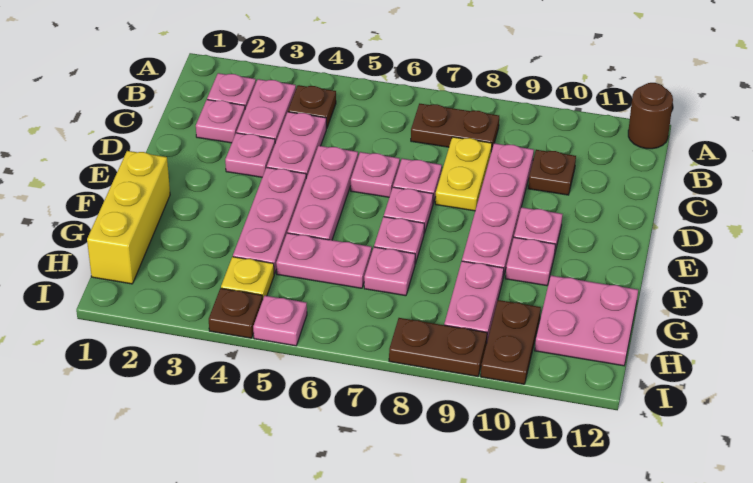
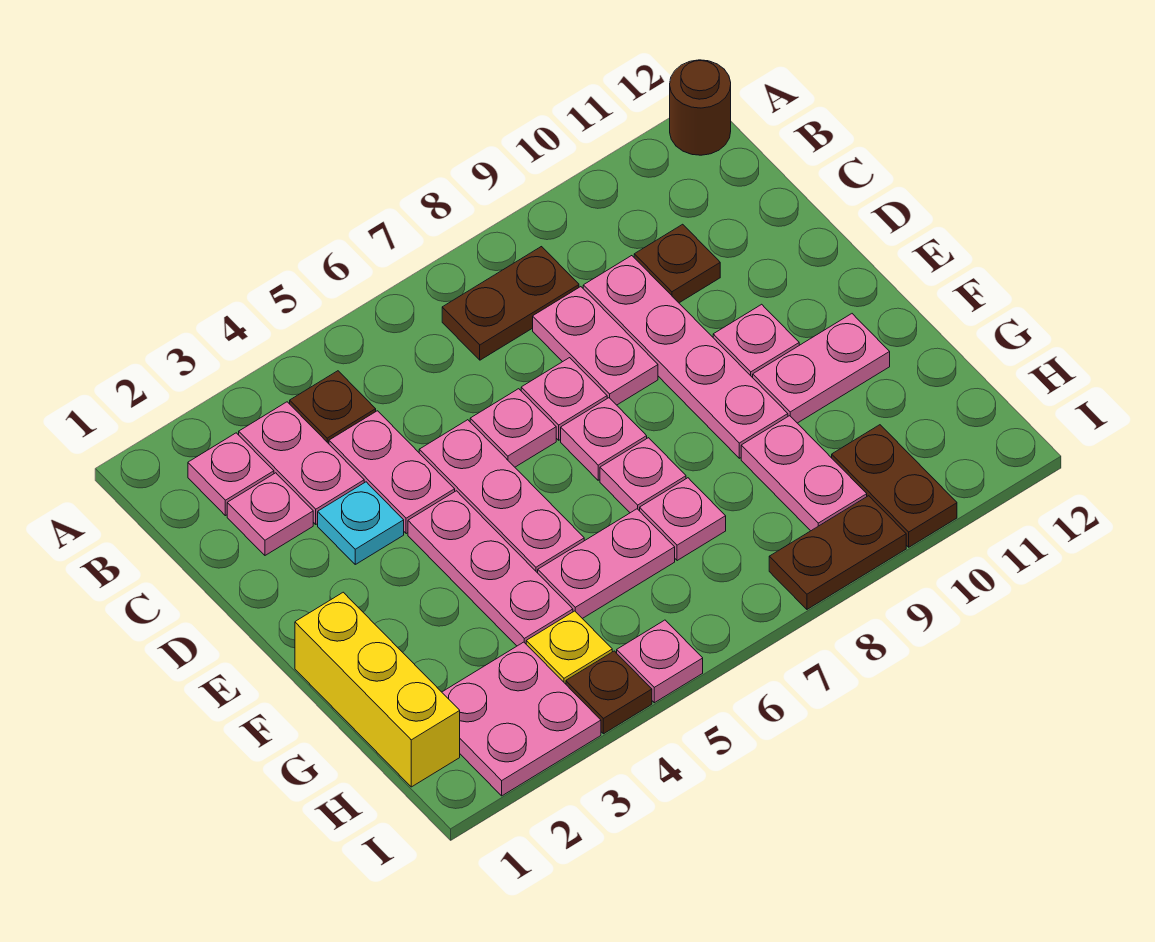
yellow 1x2 plate [435,137,492,211] -> pink 1x2 plate [533,287,658,405]
pink 1x1 plate [225,133,275,177] -> cyan 1x1 plate [318,482,404,564]
pink 1x1 plate [505,237,556,286] -> pink 1x2 plate [753,314,890,423]
pink 2x2 plate [535,276,638,366] -> pink 2x2 plate moved to [442,642,601,796]

